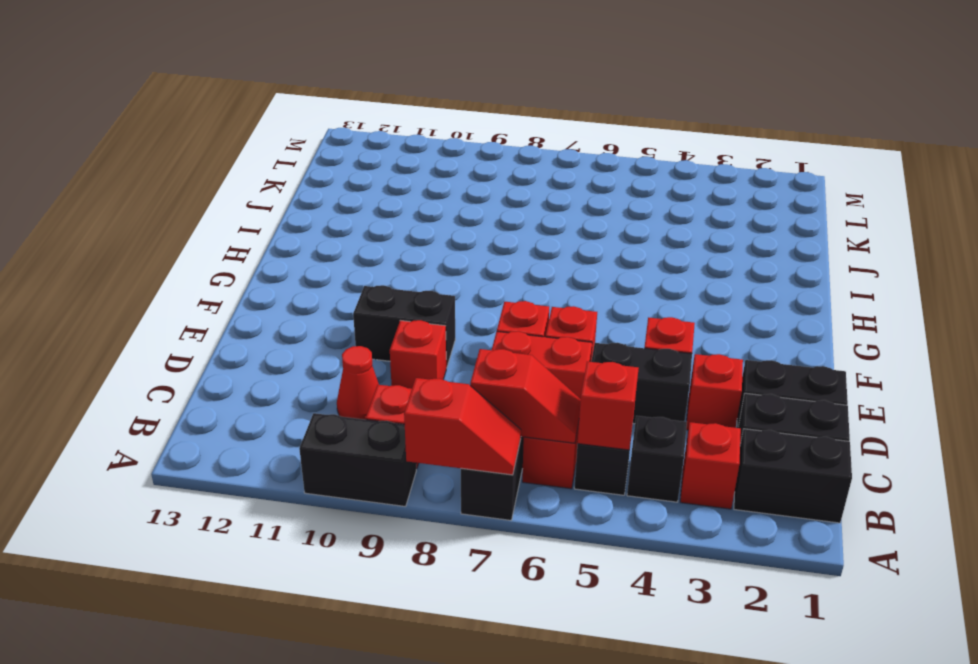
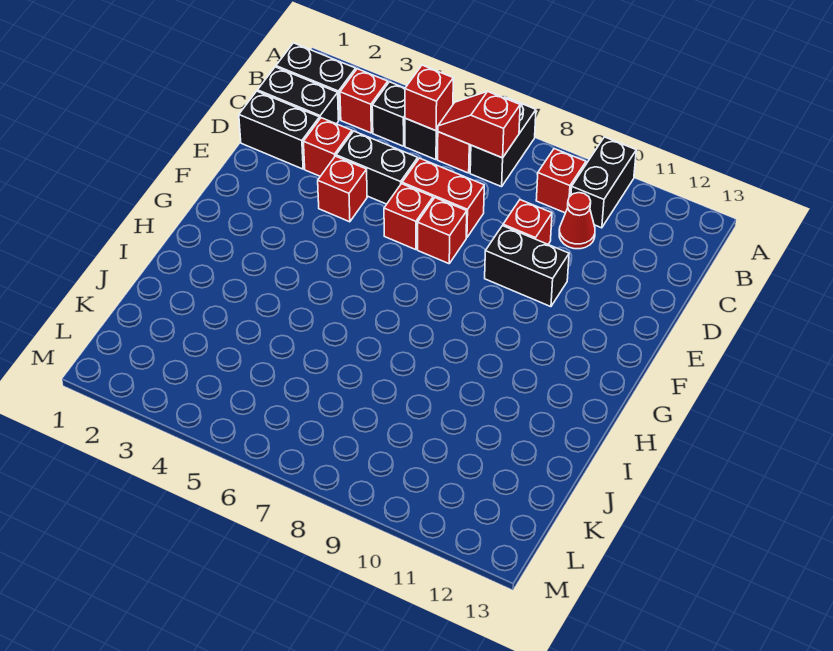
red 1x2 slope [404,378,521,475] -> none
black 1x2 brick [299,413,416,507] -> black 1x2 brick turned to [571,137,636,228]

